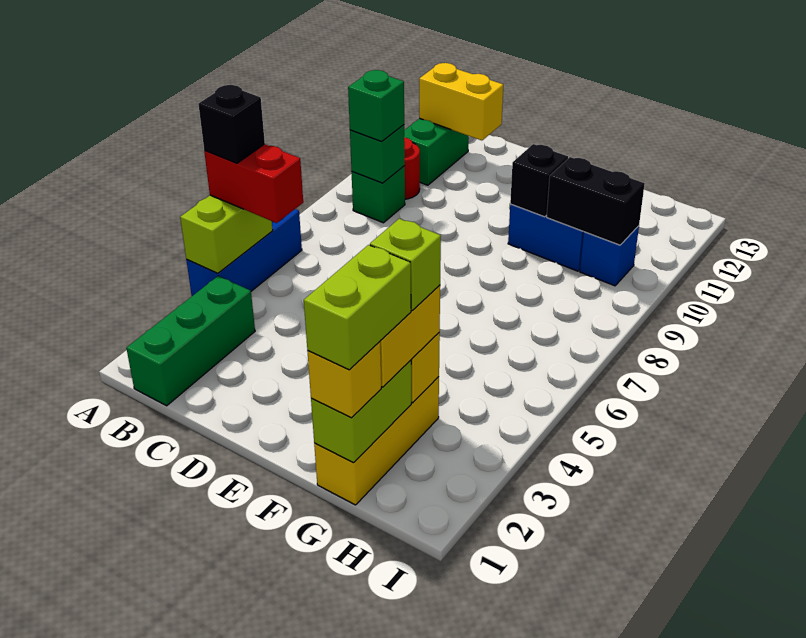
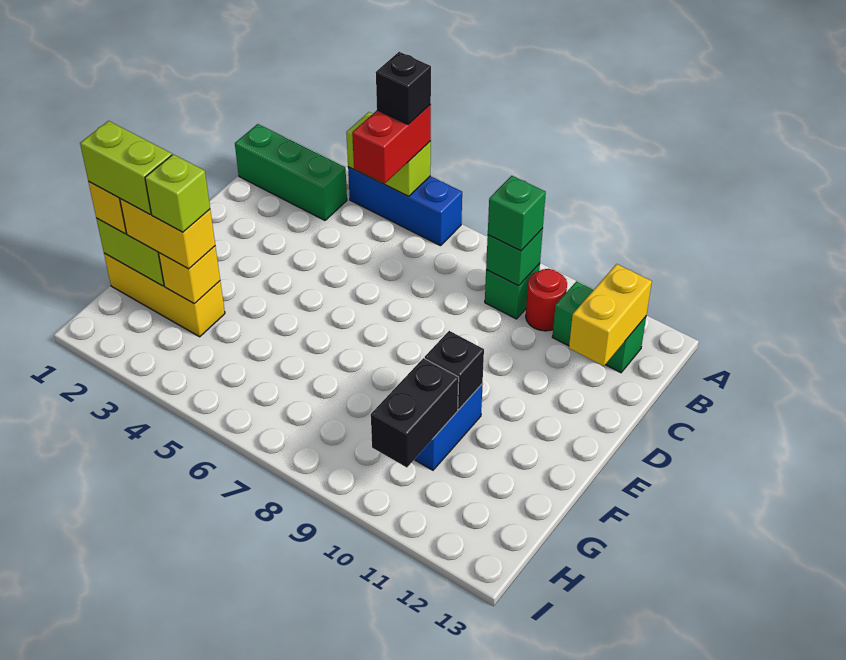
blue 1x1 brick [580,226,639,286] -> none

